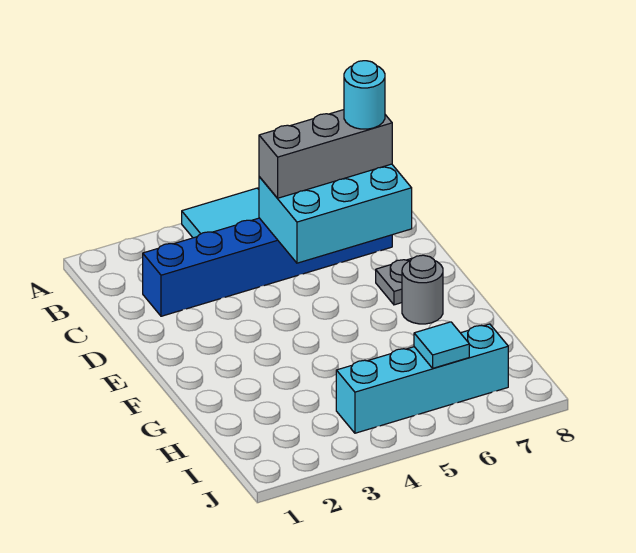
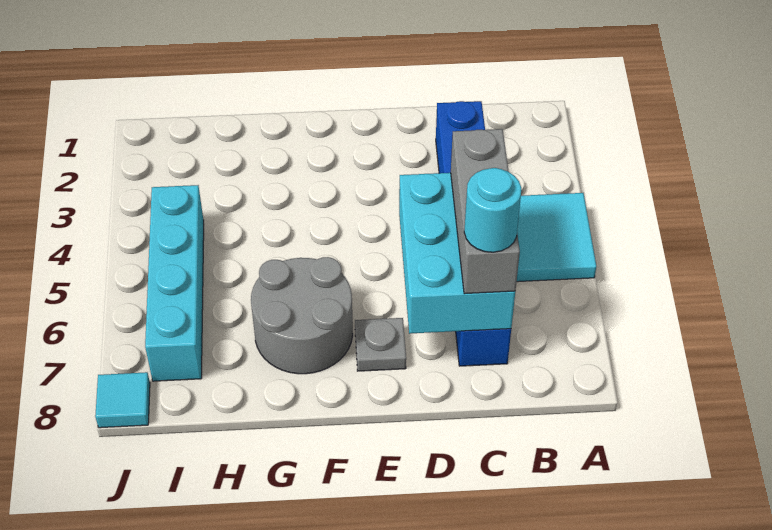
grey 1x1 round brick [402,255,443,324] -> grey 2x2 round brick [251,257,353,374]
cyan 1x1 tile [414,322,469,368] -> cyan 1x1 tile moved to [95,372,150,428]

